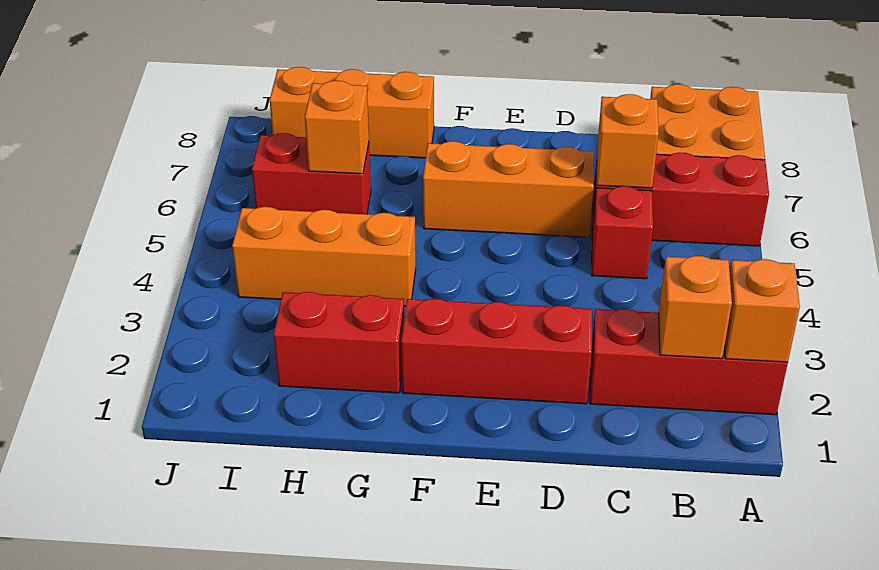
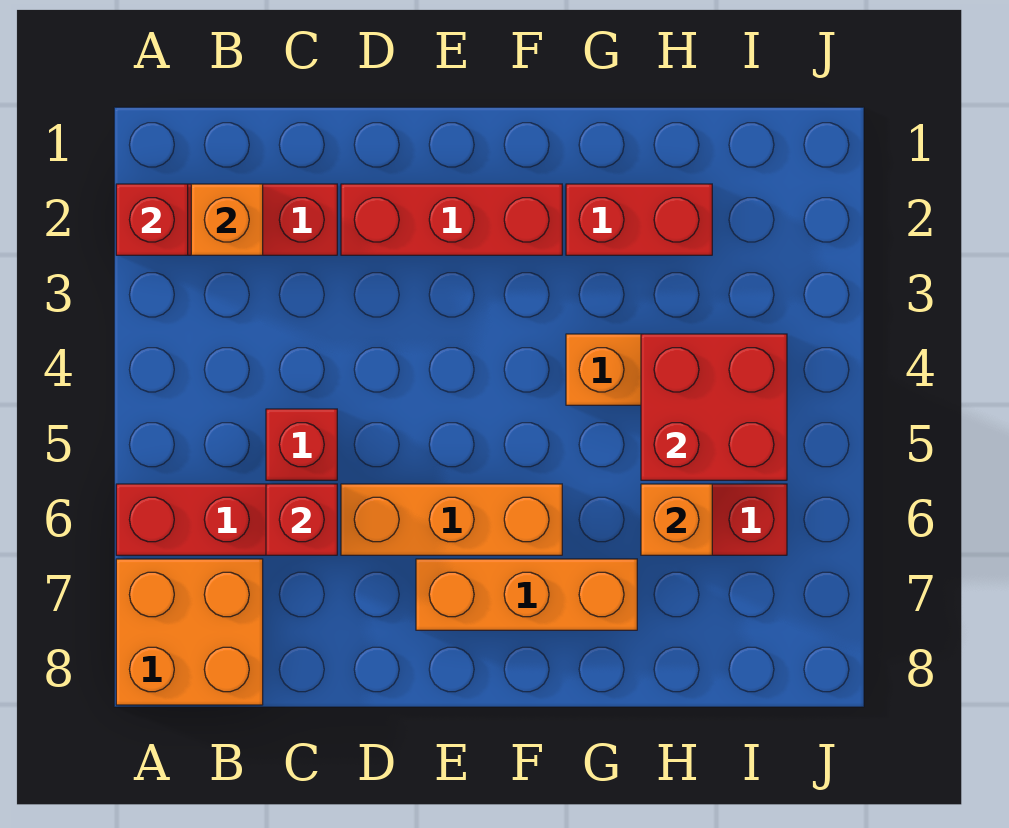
orange 1x1 brick [724,259,800,362] -> red 1x1 brick [116,184,188,255]
orange 1x1 brick [597,94,659,188] -> red 1x1 brick [266,484,337,555]
orange 1x3 brick [270,67,434,158] -> orange 1x3 brick moved to [416,559,637,630]
none -> red 2x2 brick [641,334,787,480]

